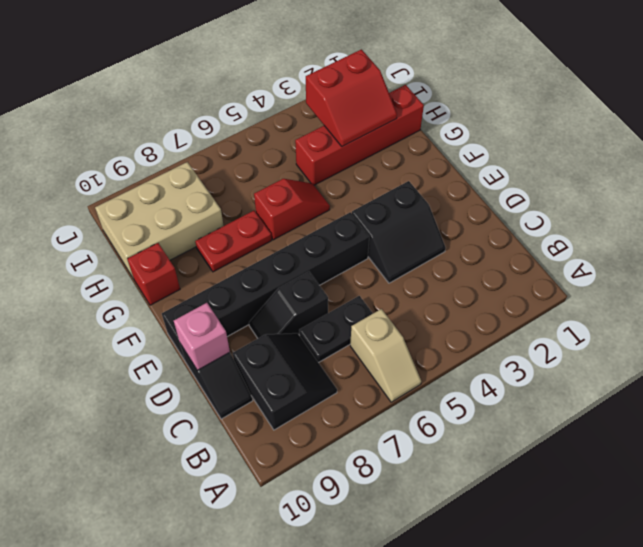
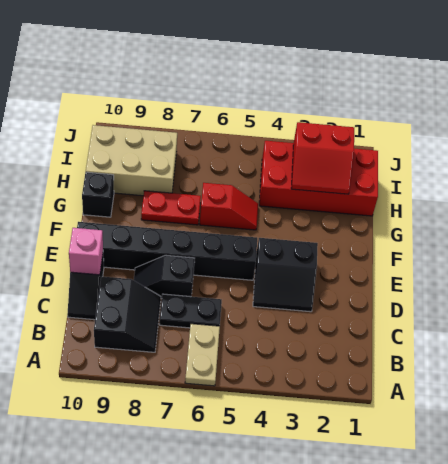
tan 1x2 slope [350,309,421,402] -> tan 1x2 plate [185,324,220,386]
red 1x1 brick [128,243,180,305] -> black 1x1 brick [82,172,114,217]
red 1x4 brick [295,85,424,185] -> red 2x4 brick [259,141,378,216]

